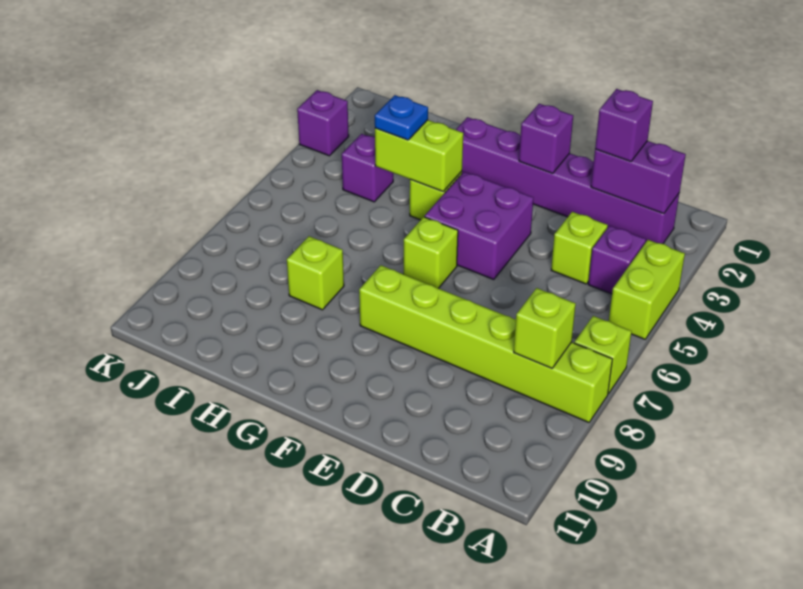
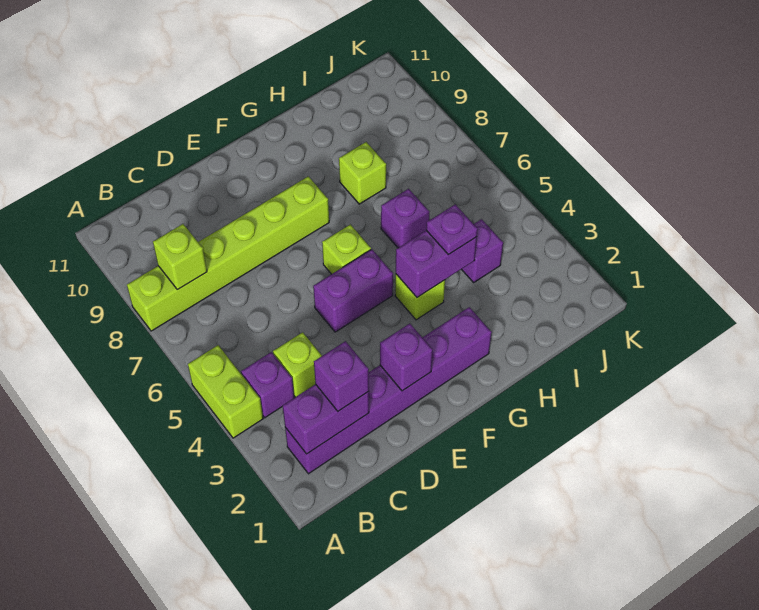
lime 1x1 brick [574,316,632,394] -> none
purple 2x2 brick [425,172,533,280] -> purple 1x2 brick [313,249,393,332]
lime 1x2 brick [375,120,463,192] -> purple 1x2 brick [396,230,477,297]
blue 1x1 plate [375,95,428,140] -> purple 1x1 plate [426,204,478,255]
purple 1x1 brick [297,90,349,156] -> purple 1x1 brick moved to [381,189,429,248]

